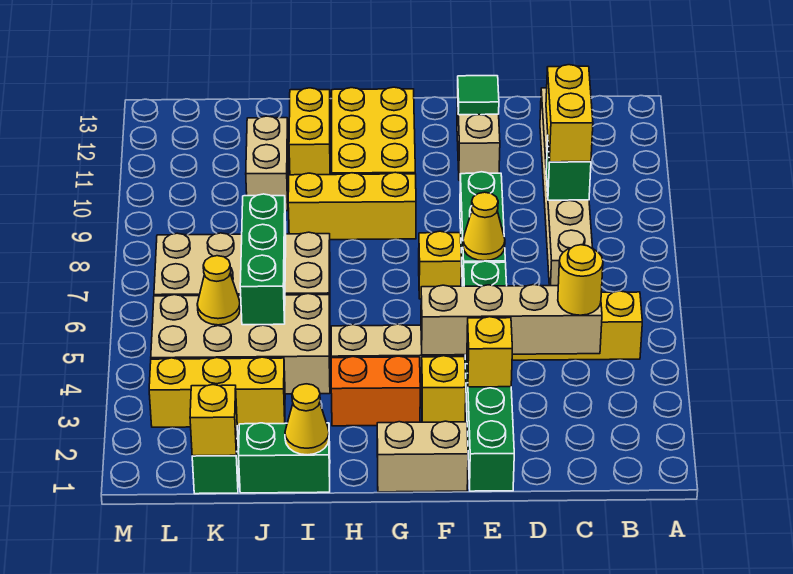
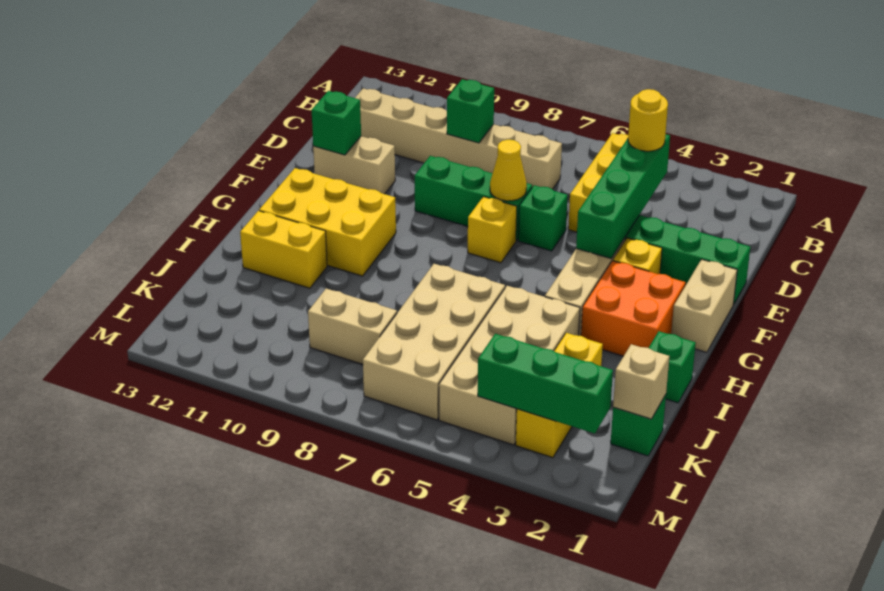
tan 1x4 brick [421,285,602,355] -> green 1x4 brick [576,134,670,258]
yellow 1x2 brick [546,65,593,162] -> none
yellow 1x1 brick [467,317,512,387] -> none
green 1x1 tile [458,76,499,115] -> green 1x1 brick [312,91,361,155]
orange 1x2 brick [331,356,420,426] -> orange 2x2 brick [581,261,686,356]
yellow 1x3 brick [288,172,416,240] -> none
green 1x2 brick [239,423,330,493] -> green 1x1 brick [649,331,696,403]
yellow 1x1 cone [285,384,329,455] -> none
green 1x3 brick [240,194,286,325] -> green 1x3 brick moved to [478,334,613,434]
tan 1x2 brick [246,116,288,211] -> tan 1x2 brick moved to [308,289,397,364]
yellow 1x1 brick [190,385,237,456] -> tan 1x1 brick [613,344,669,419]
yellow 1x1 cone [197,256,240,325] -> none

